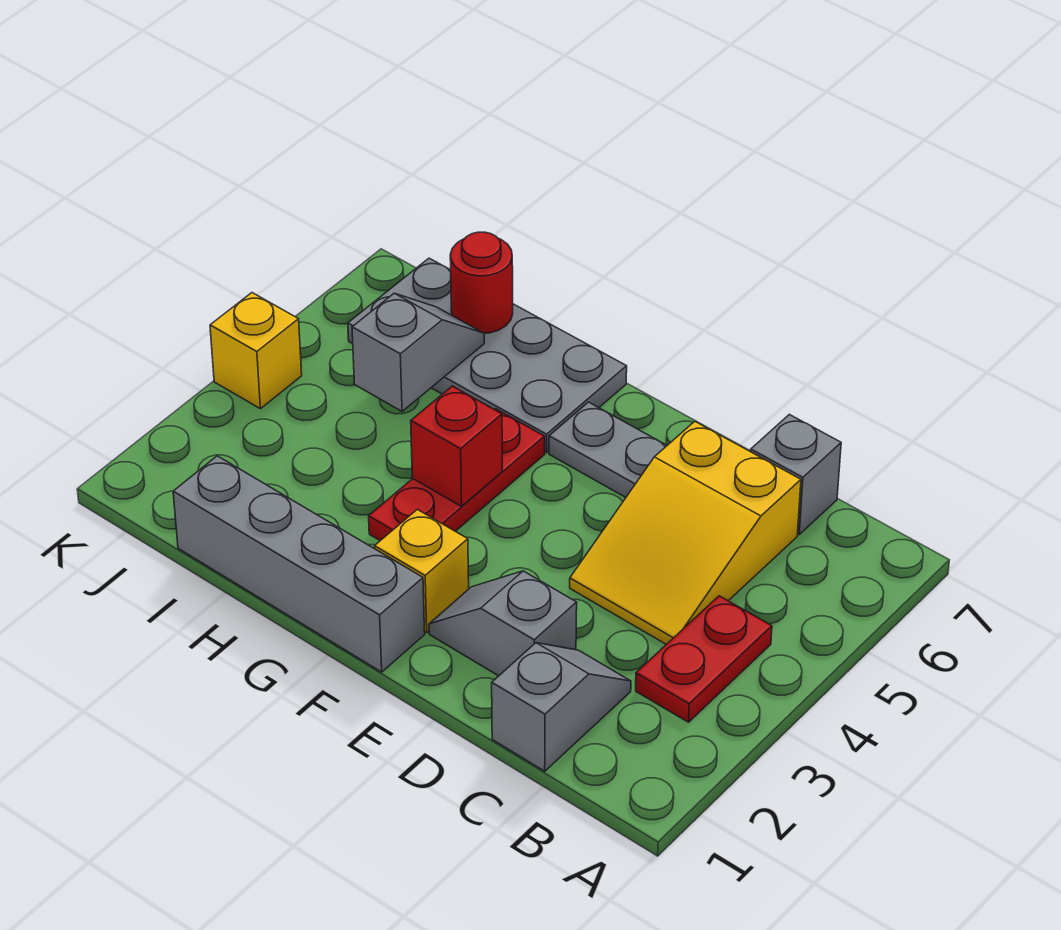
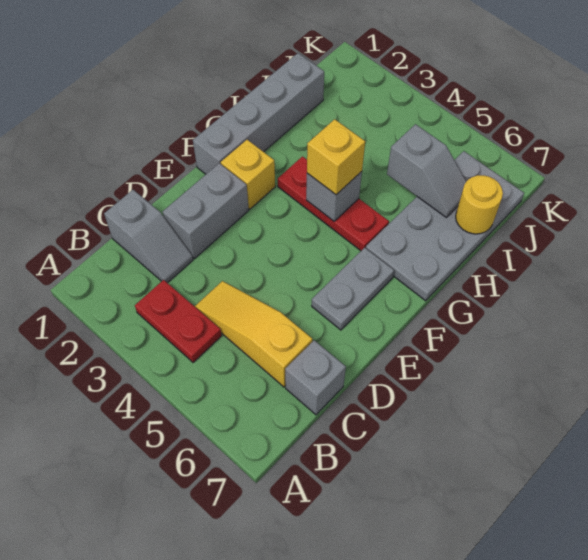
yellow 2x3 slope [570,421,801,644] -> yellow 1x3 slope [195,281,312,387]
grey 1x2 slope [429,571,577,676] -> grey 1x2 brick [163,163,249,259]
red 1x1 brick [411,386,502,506] -> grey 1x1 brick [306,172,362,221]
red 1x1 round brick [450,232,513,333] -> yellow 1x1 round brick [456,175,503,234]
yellow 1x1 brick [210,293,302,409] -> yellow 1x1 brick moved to [307,119,365,195]

